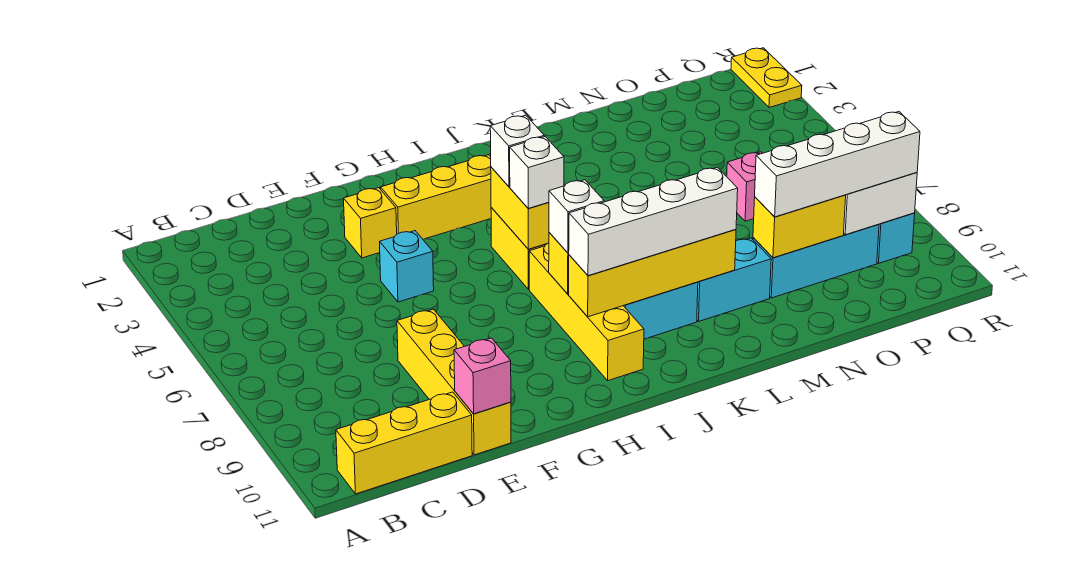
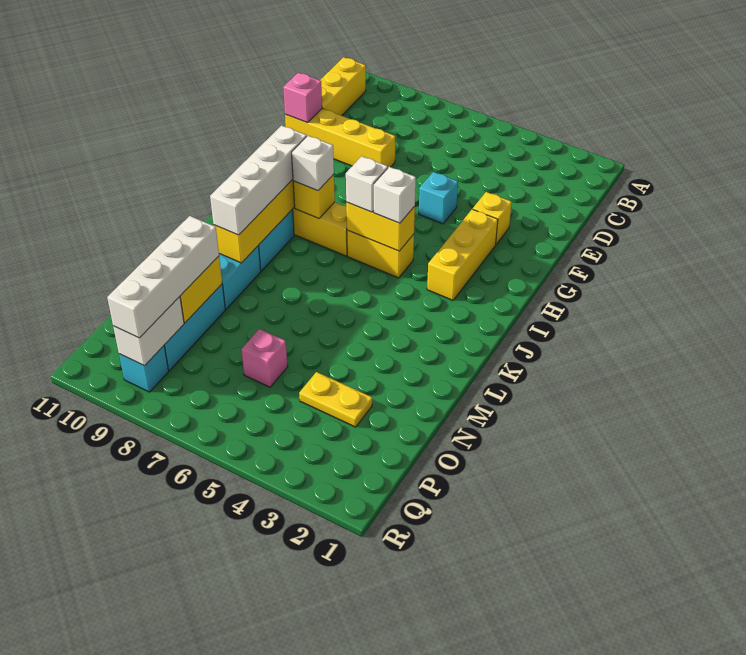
yellow 1x2 plate [731,48,802,108] -> yellow 1x2 plate moved to [299,372,372,427]

